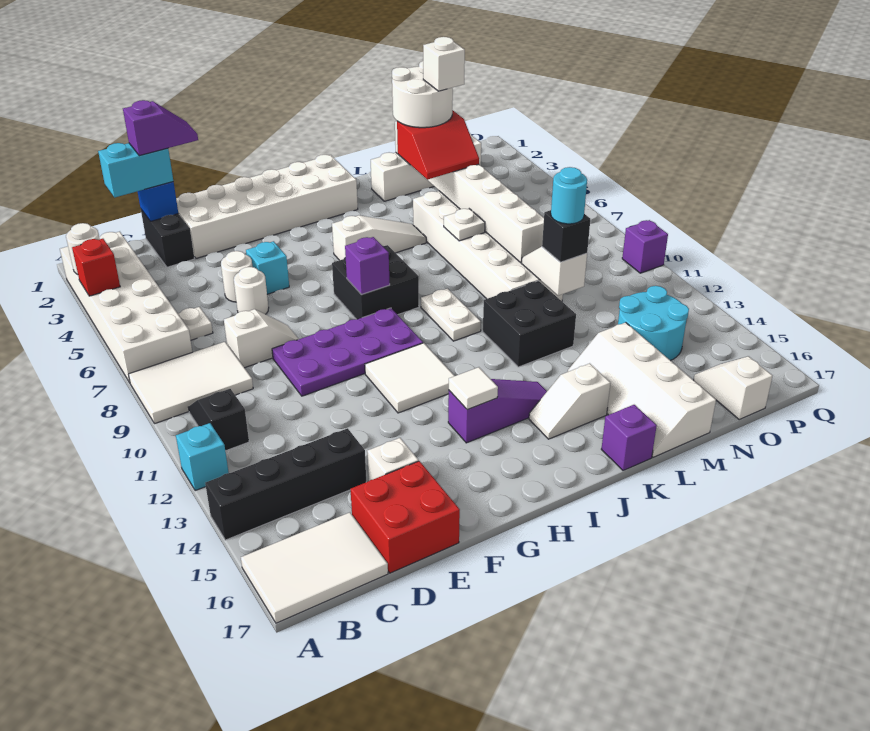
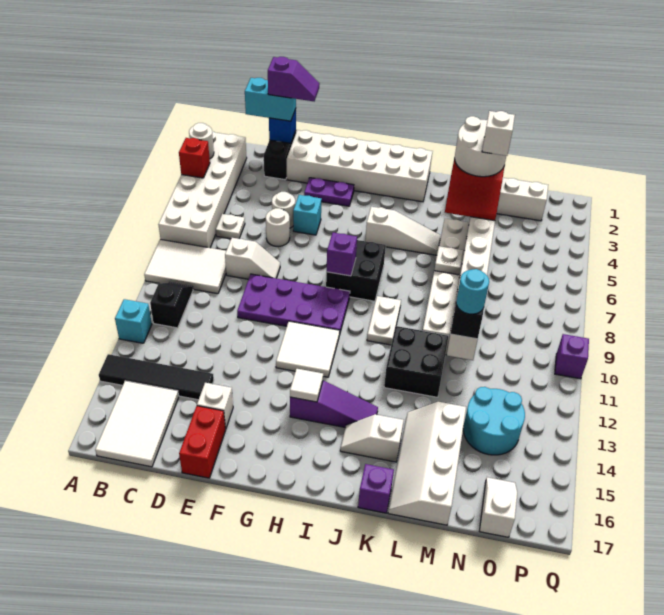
black 1x4 brick [205,428,366,540] -> black 1x4 tile [99,354,214,400]
white 2x3 tile [241,512,388,623] -> white 2x3 tile turned to [95,381,179,467]
red 2x2 brick [350,461,460,573] -> red 1x2 brick [179,406,226,478]
none -> purple 1x2 plate [304,178,354,206]

